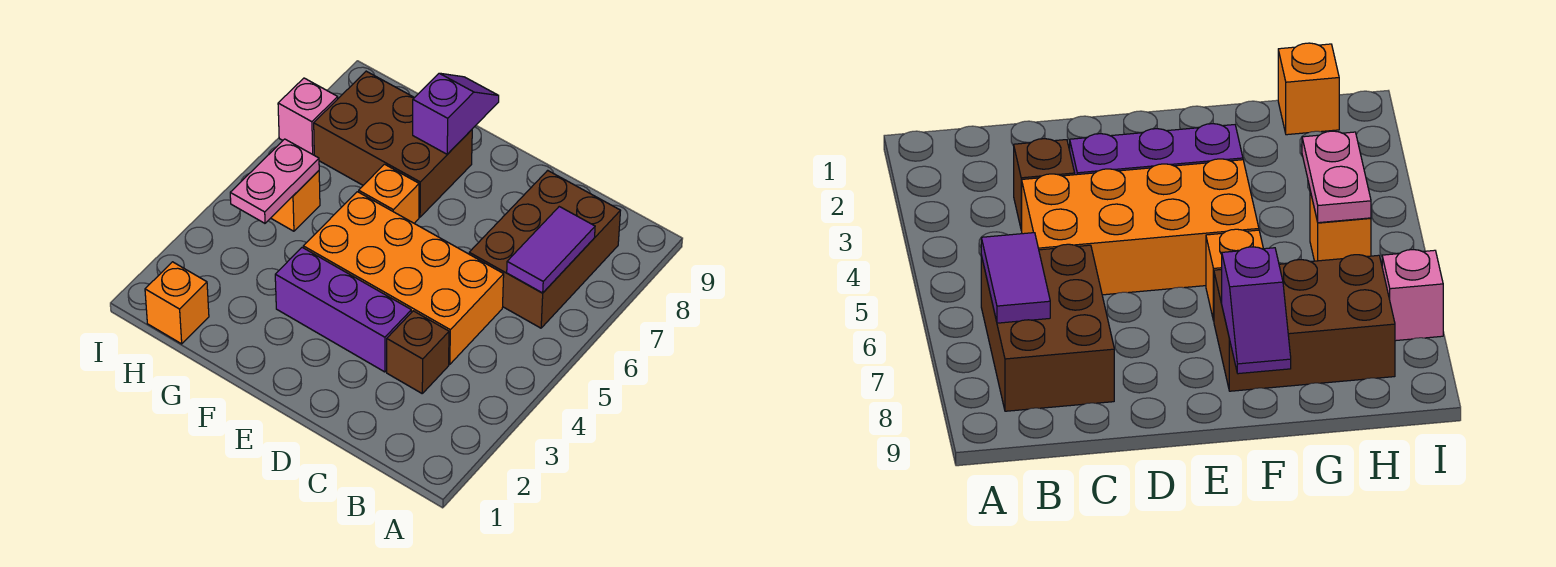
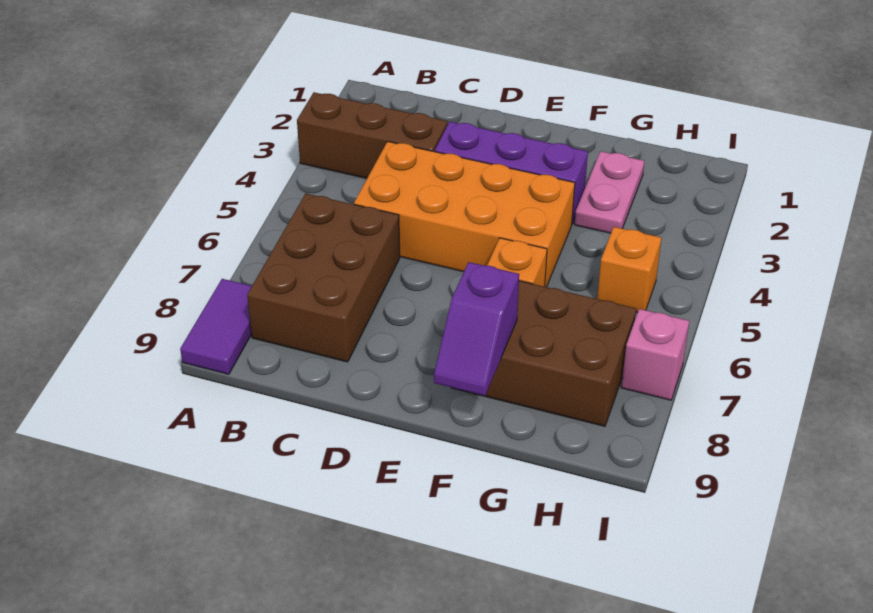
purple 1x2 tile [507,207,595,293] -> purple 1x2 tile moved to [180,279,252,374]
brown 1x1 brick [387,311,449,393] -> brown 1x3 brick [297,92,447,178]
orange 1x1 brick [145,262,209,344] -> none
pink 1x2 plate [230,139,319,223] -> pink 1x2 plate moved to [575,151,645,233]

